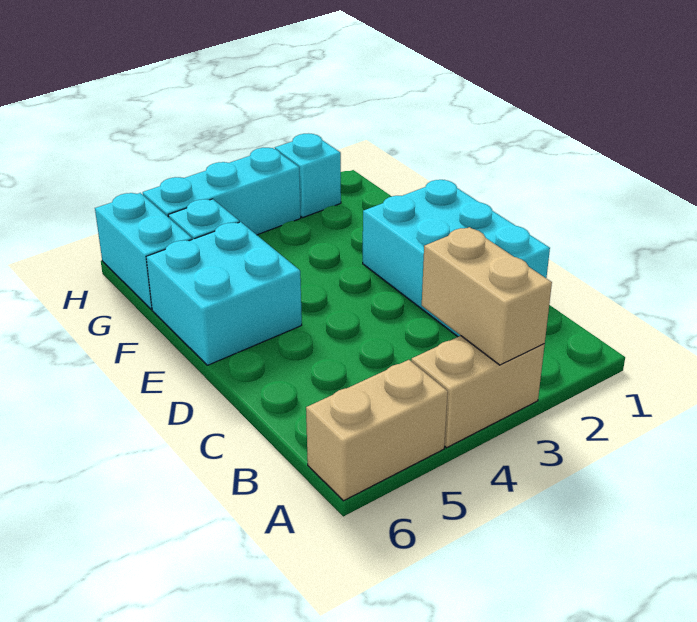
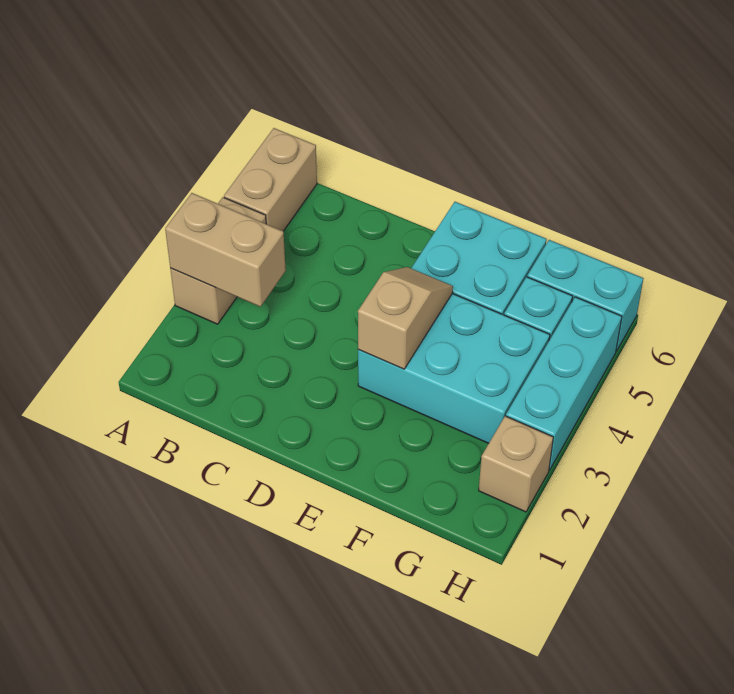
cyan 2x3 brick [363,180,550,337] -> cyan 2x3 brick moved to [358,294,550,443]
none -> tan 1x2 slope [358,267,453,369]
cyan 1x1 brick [275,133,341,217] -> tan 1x1 brick [479,416,553,512]

